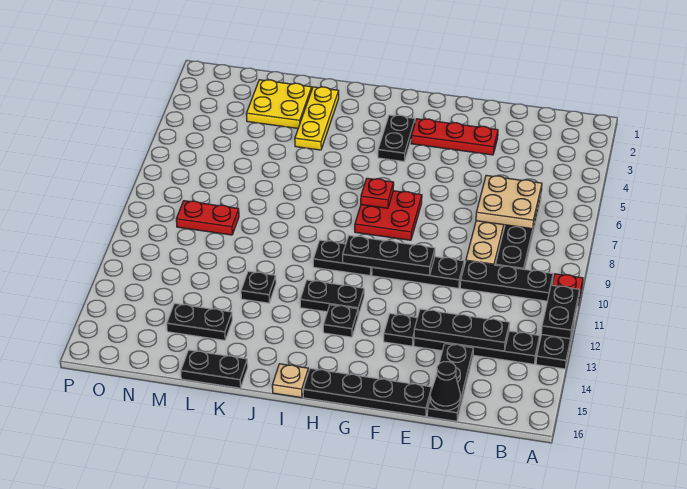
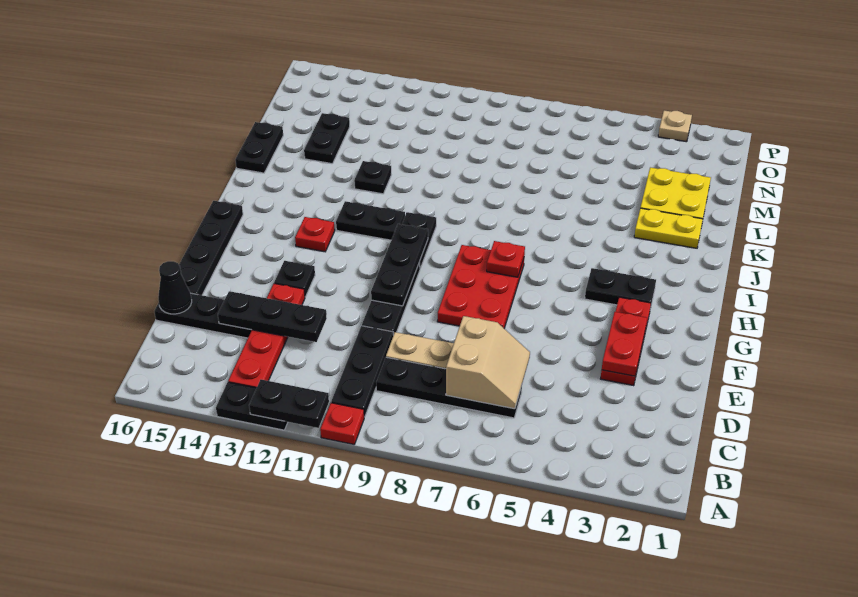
black 1x4 plate [414,331,540,364] -> red 1x4 plate [228,284,305,388]
tan 2x2 plate [476,175,542,229] -> tan 2x2 slope [446,316,530,409]
black 1x3 plate [414,309,510,351] -> black 1x3 plate turned to [218,291,327,342]
red 2x2 plate [355,191,422,240] -> red 2x3 plate [437,245,524,328]
black 1x2 plate [300,280,364,315] -> black 1x2 plate turned to [336,201,405,240]
black 1x1 plate [323,305,358,337] -> red 1x1 plate [295,217,335,252]
tan 1x1 plate [272,364,308,398] -> tan 1x1 plate moved to [658,110,692,142]
yellow 1x3 plate [295,87,339,150] -> yellow 1x2 plate [634,208,703,248]
red 1x2 plate [176,201,239,235] -> red 1x2 plate moved to [602,312,647,376]

